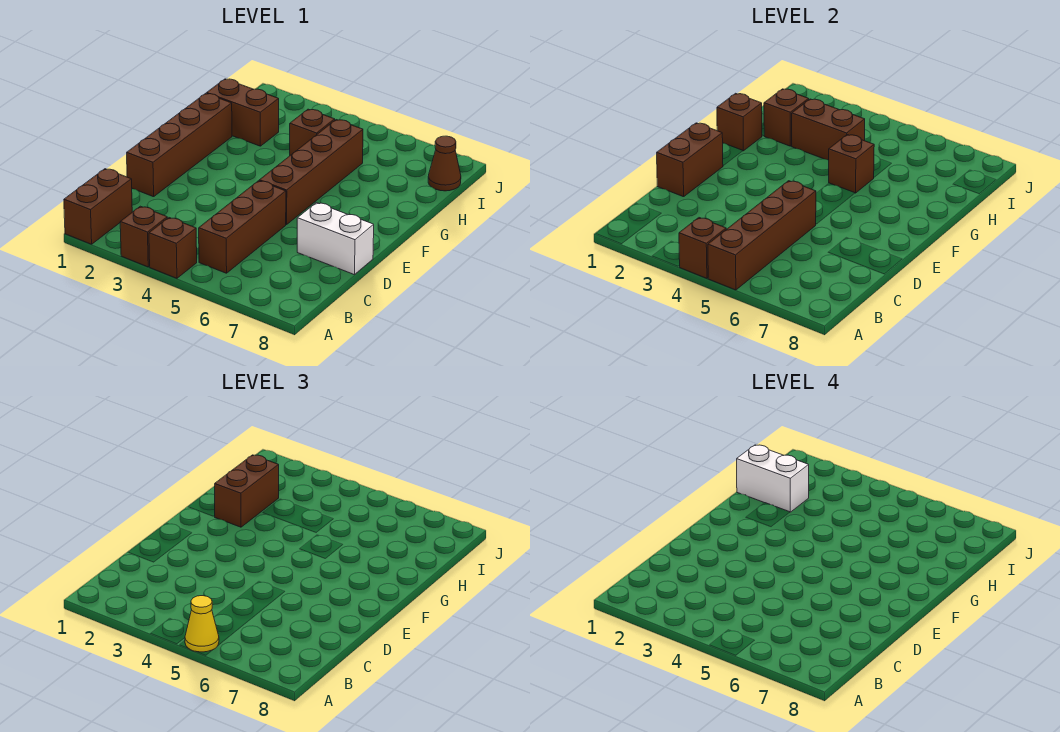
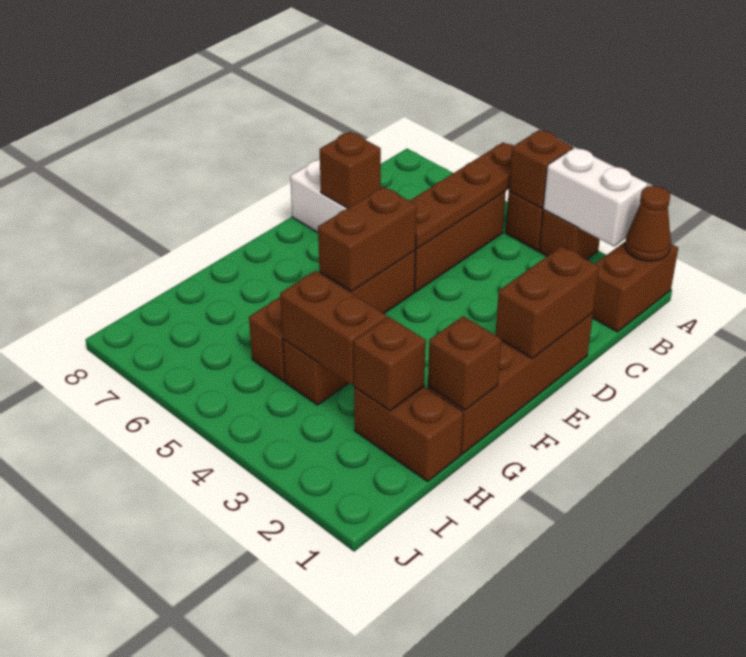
brown 1x4 brick [708,181,816,290] -> brown 1x4 plate [410,143,514,249]
yellow 1x1 cone [185,596,219,652] -> none
brown 1x2 brick [214,455,279,527] -> brown 1x2 brick moved to [318,187,417,291]
brown 1x1 brick [829,135,874,193] -> brown 1x1 brick moved to [320,132,381,208]
white 1x2 brick [737,445,809,512] -> white 1x2 brick moved to [543,147,647,246]
brown 1x1 cone [428,136,461,191] -> brown 1x1 cone moved to [625,186,671,261]

